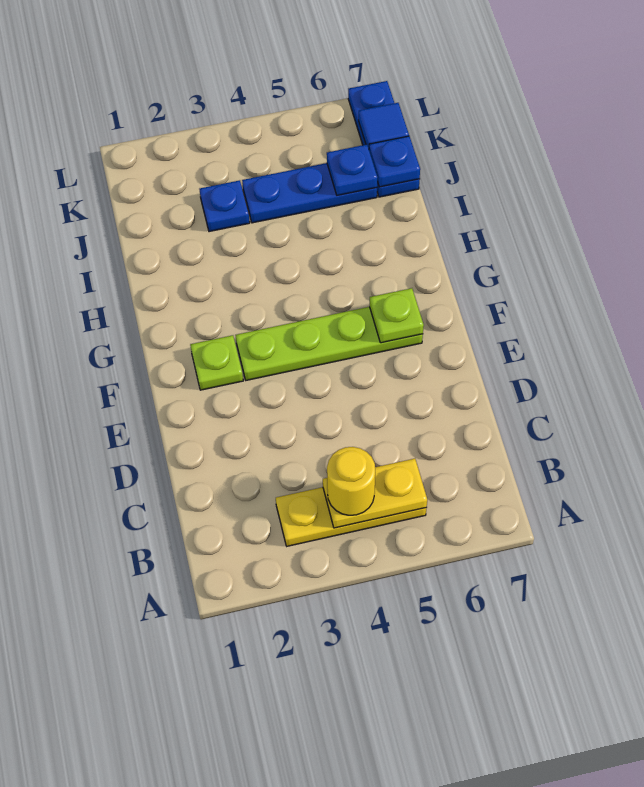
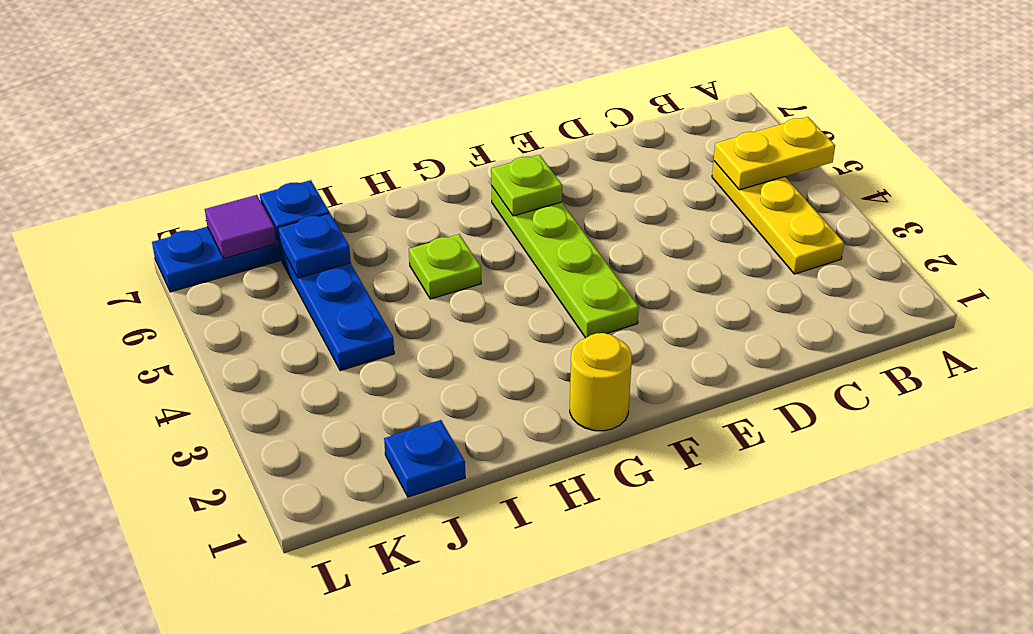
yellow 1x2 plate [323,459,427,528] -> yellow 1x2 plate turned to [714,117,835,190]
yellow 1x1 round brick [327,447,375,515] -> yellow 1x1 round brick moved to [570,333,632,431]
lime 1x1 plate [190,335,243,390] -> lime 1x1 plate moved to [409,234,481,299]
blue 1x1 plate [200,180,250,232] -> blue 1x1 plate moved to [384,420,465,497]
blue 1x1 tile [359,103,409,148] -> purple 1x1 tile [205,195,276,258]

